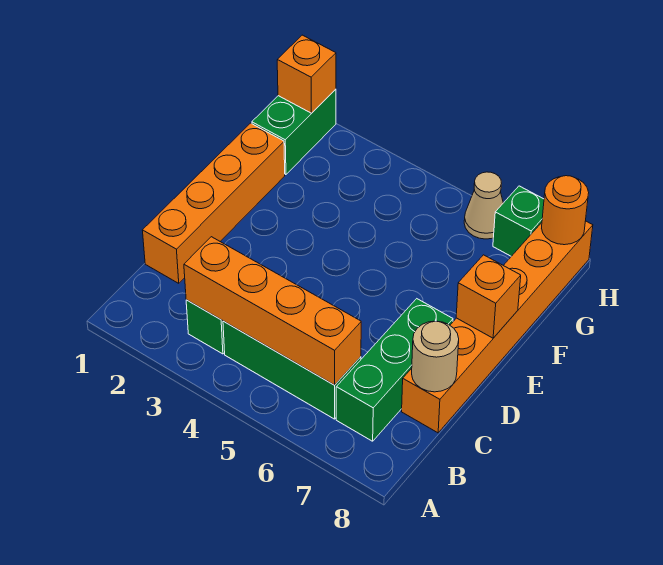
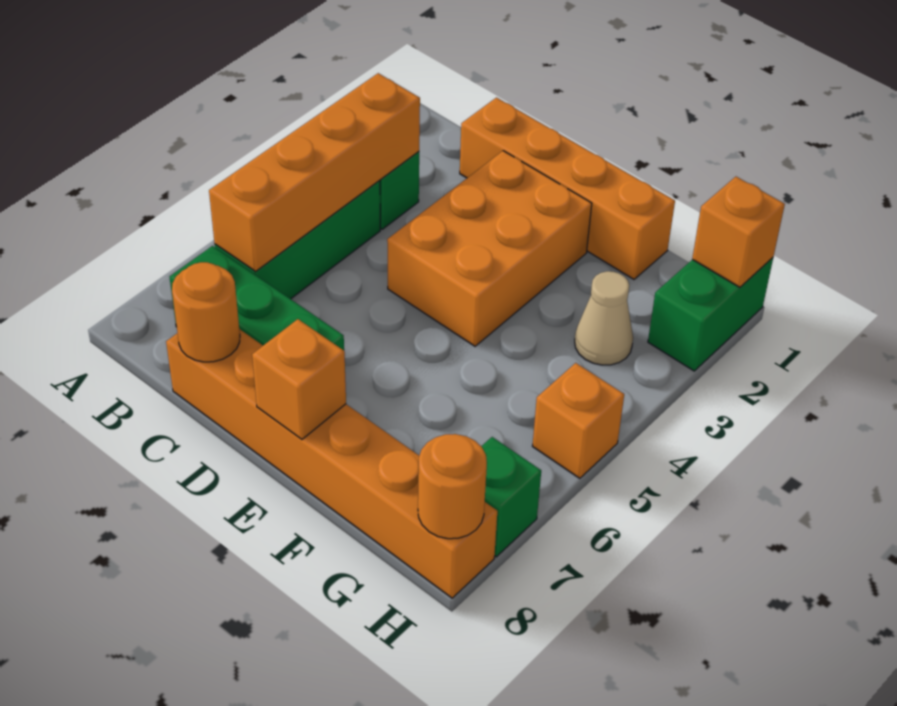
tan 1x1 round brick [412,321,459,392] -> orange 1x1 round brick [172,262,240,362]
none -> orange 2x3 brick [387,151,592,346]
green 1x2 brick [252,89,336,175] -> green 1x2 brick turned to [648,258,773,371]
none -> orange 1x1 brick [533,363,624,478]
tan 1x1 cone [464,172,503,239] -> tan 1x1 cone moved to [575,271,633,365]

